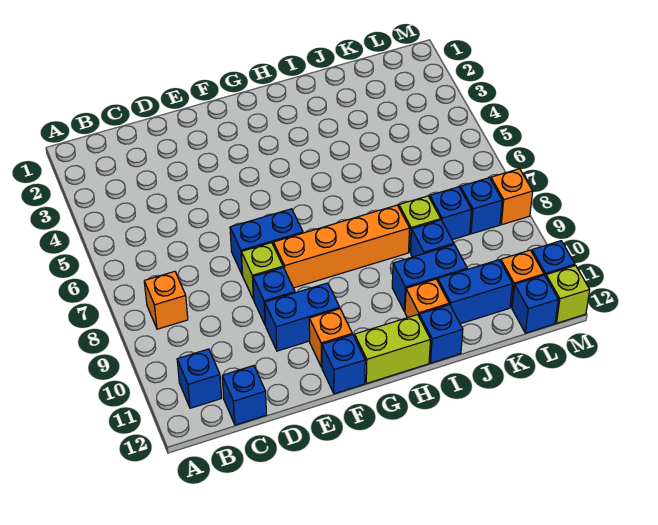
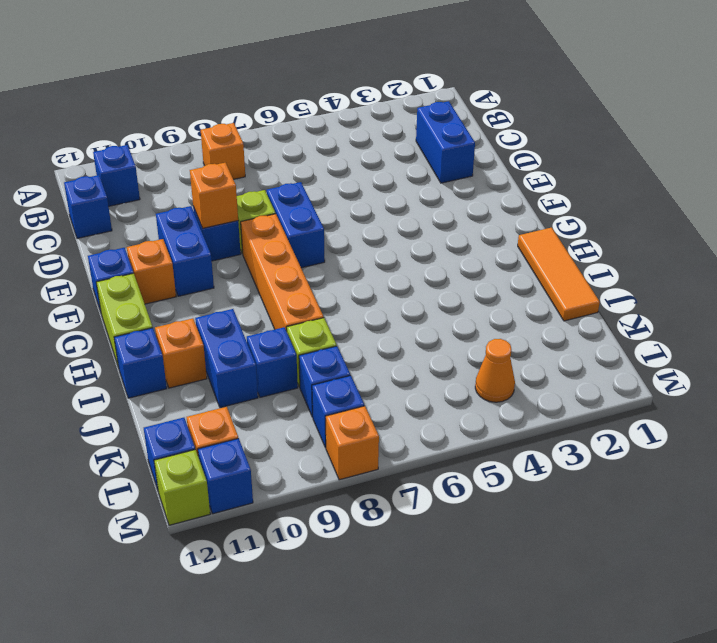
none -> orange 1x1 brick [190,163,238,228]
none -> orange 1x3 tile [518,228,600,321]
blue 1x2 brick [438,260,512,324] -> blue 1x2 brick moved to [416,101,475,183]
none -> orange 1x1 cone [475,339,515,402]

